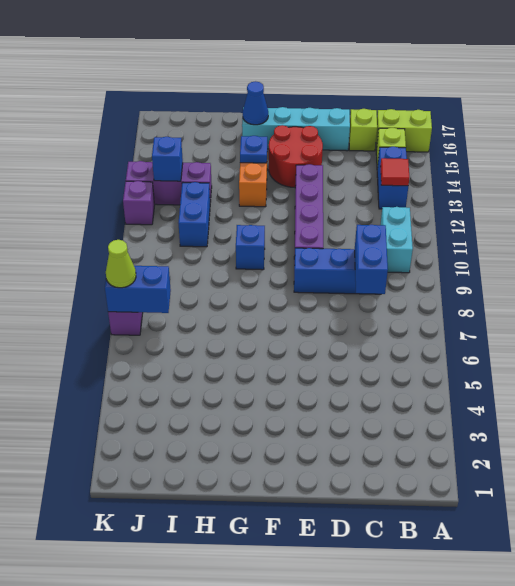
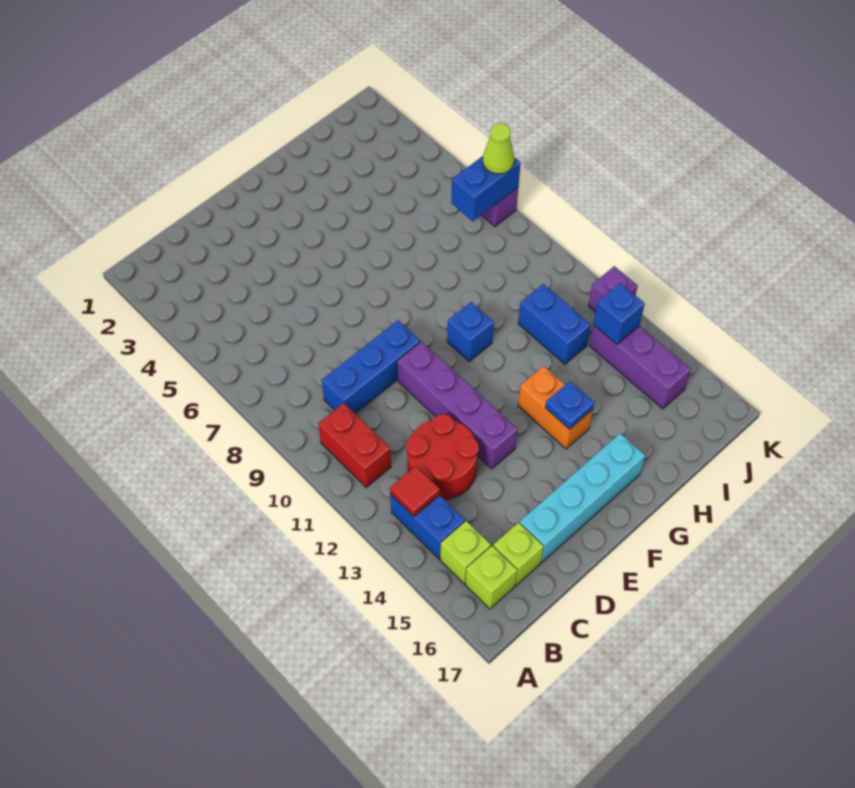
lime 1x2 brick [376,109,432,152] -> lime 1x1 brick [466,546,517,609]
cyan 1x2 brick [380,207,413,273] -> red 1x2 brick [318,403,391,487]
blue 1x2 brick [355,225,388,294] -> none
red 2x2 round brick [269,125,323,187] -> red 2x2 round brick moved to [406,414,479,500]
blue 1x1 cone [243,81,268,125] -> none
purple 1x3 brick [126,161,212,205] -> purple 1x3 brick turned to [589,325,691,409]

